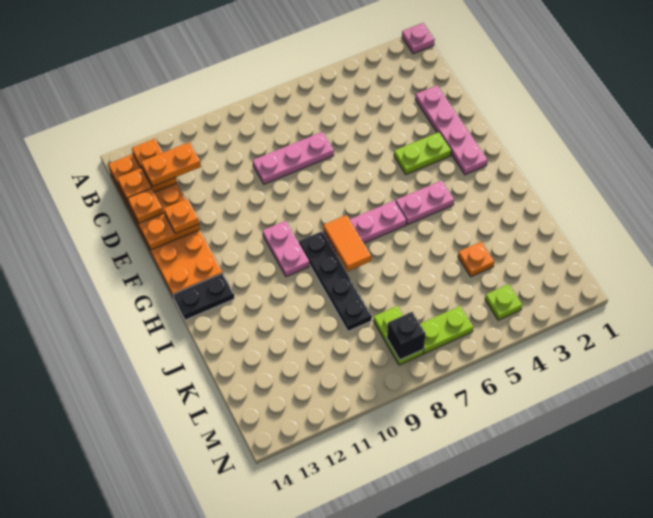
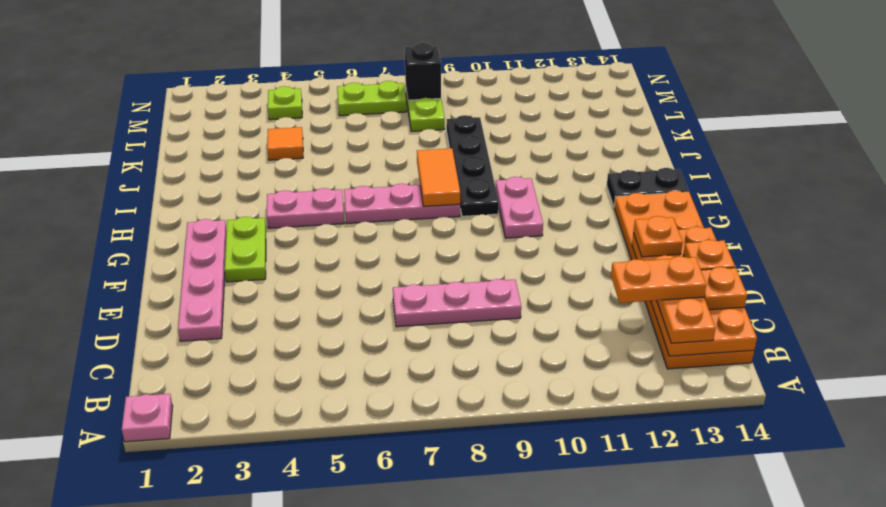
lime 1x2 plate [394,132,452,175] -> lime 1x2 plate turned to [225,217,266,282]
orange 1x1 plate [458,242,494,277] -> orange 1x1 tile [267,127,303,160]

